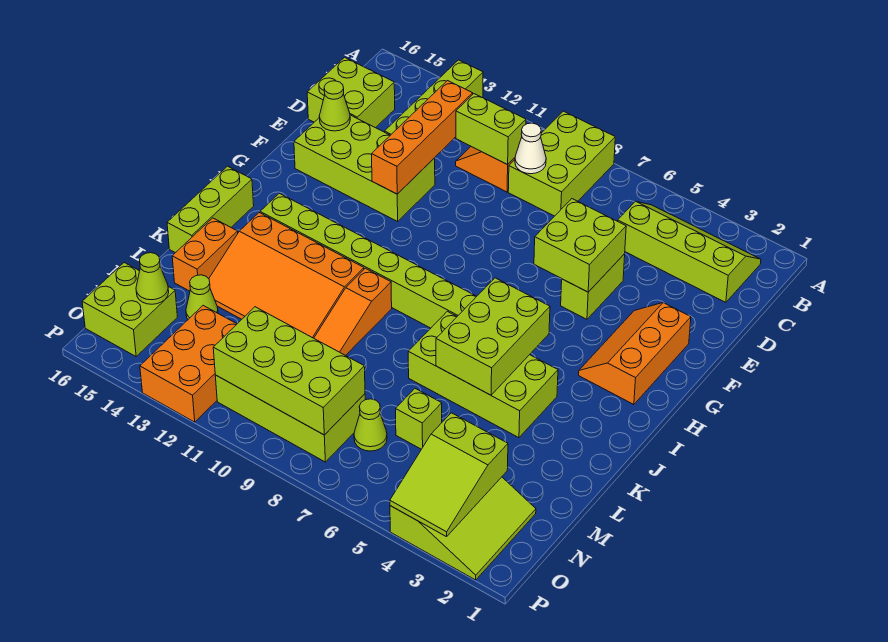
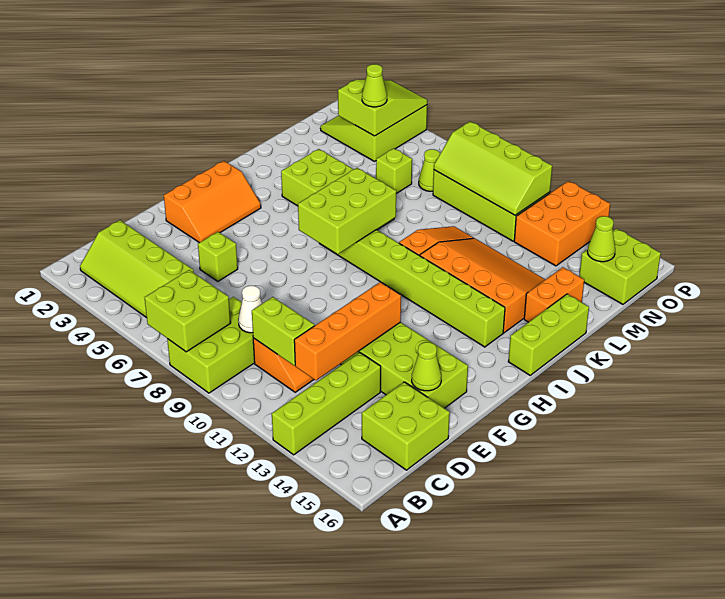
lime 1x2 brick [561,254,625,319] -> lime 1x1 brick [198,232,238,281]
lime 2x2 brick [534,199,626,292] -> lime 2x2 brick moved to [145,270,231,352]
lime 2x3 brick [436,278,550,395] -> lime 2x3 brick moved to [298,168,396,254]
lime 1x1 cone [186,275,218,319] -> lime 1x1 cone moved to [362,64,387,107]
lime 2x4 brick [213,307,365,435] -> lime 2x4 slope [434,122,552,215]

